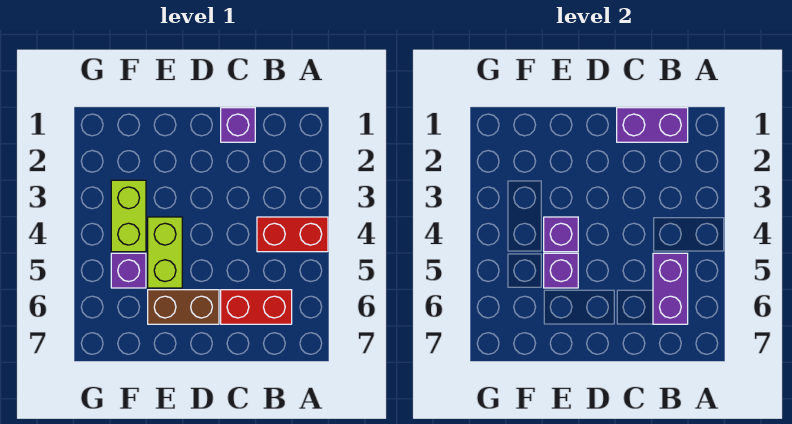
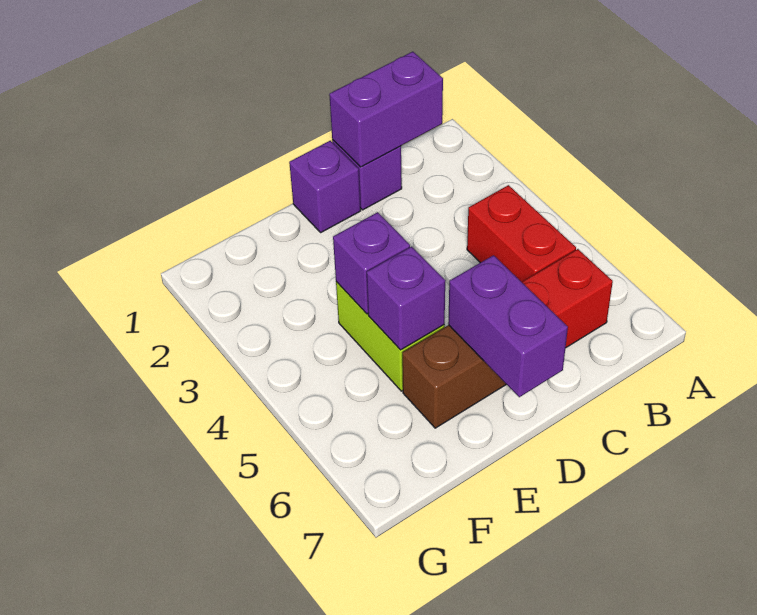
red 1x2 brick [257,217,328,252] -> red 1x2 brick turned to [467,185,576,282]
purple 1x2 brick [653,253,688,324] -> purple 1x2 brick moved to [448,255,568,397]
lime 1x2 brick [111,180,146,252] -> none
purple 1x1 brick [111,253,146,288] -> purple 1x1 brick moved to [289,141,361,232]

